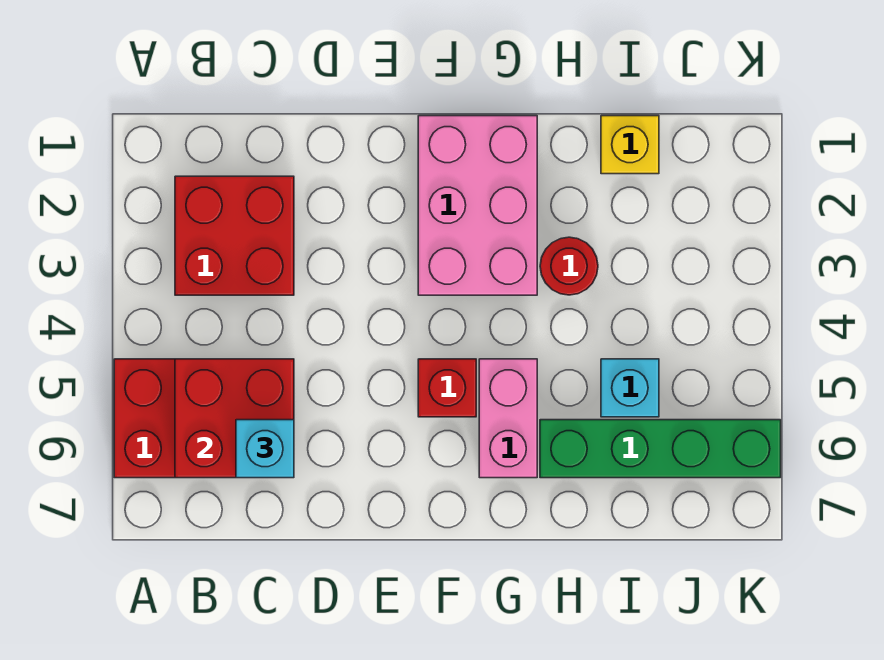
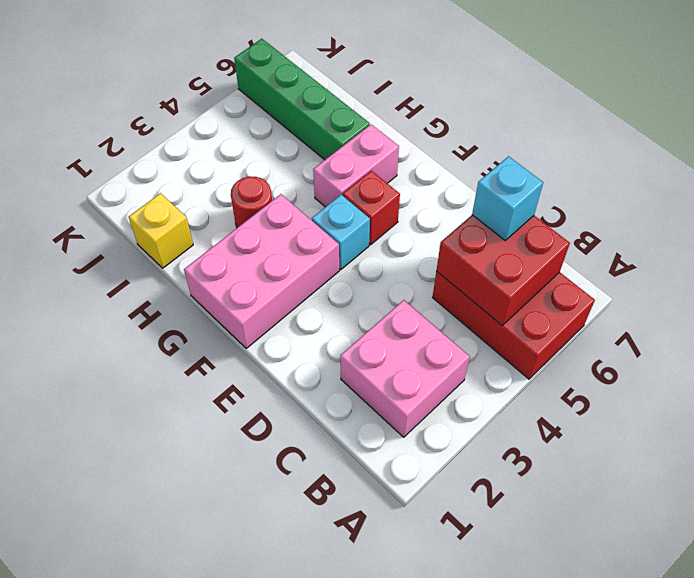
red 2x2 brick [175,176,294,295] -> pink 2x2 brick [340,300,470,437]
cyan 1x1 brick [601,359,659,417] -> cyan 1x1 brick moved to [312,195,370,270]

